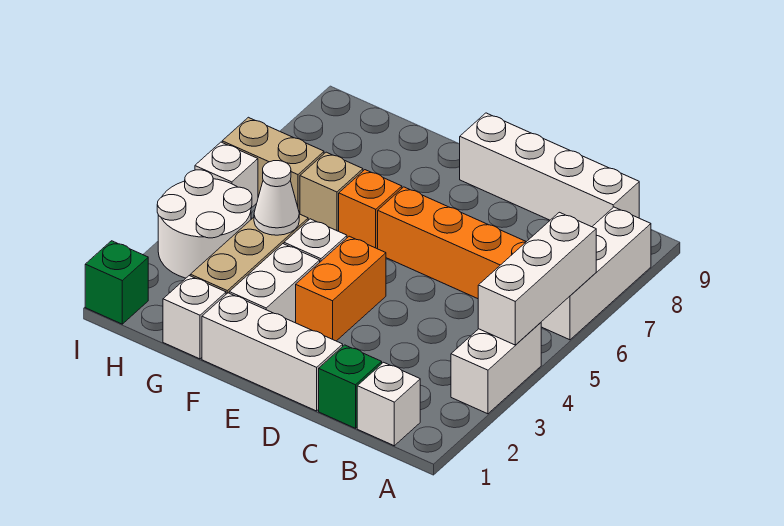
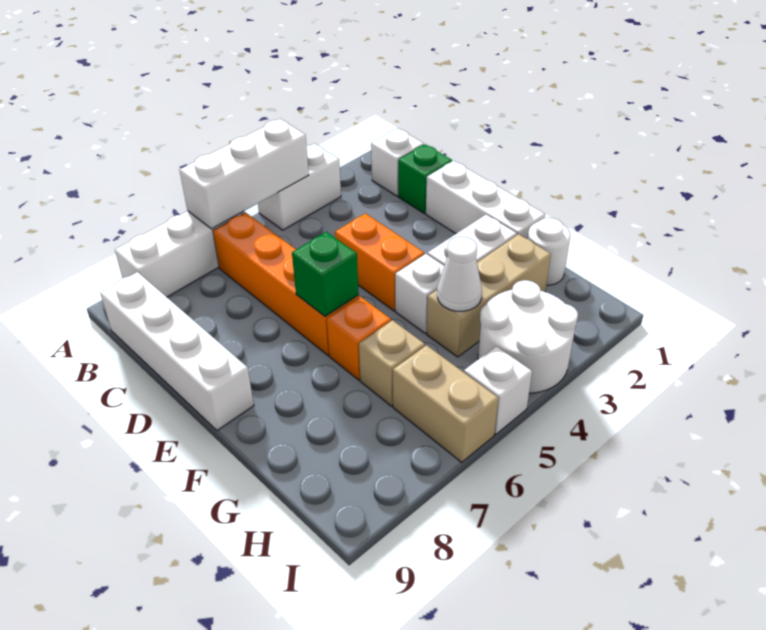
orange 1x2 brick [296,236,386,341] -> orange 1x2 brick turned to [335,213,424,311]
white 1x1 brick [163,276,226,359] -> white 1x1 round brick [528,218,570,285]
green 1x1 brick [85,241,148,324] -> green 1x1 brick moved to [292,232,359,317]

